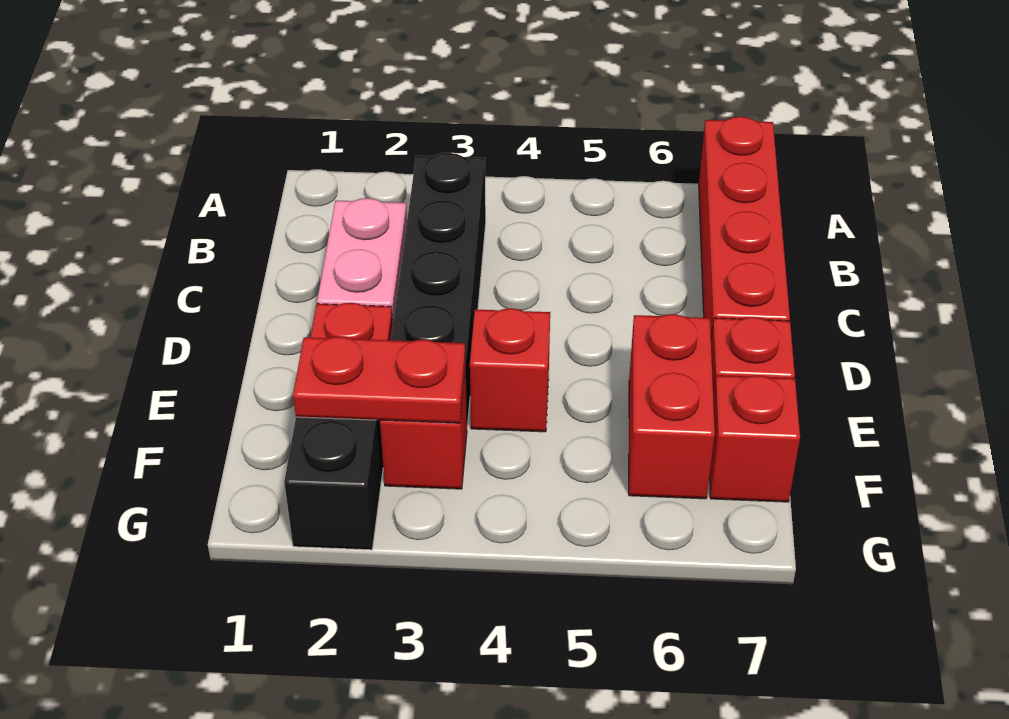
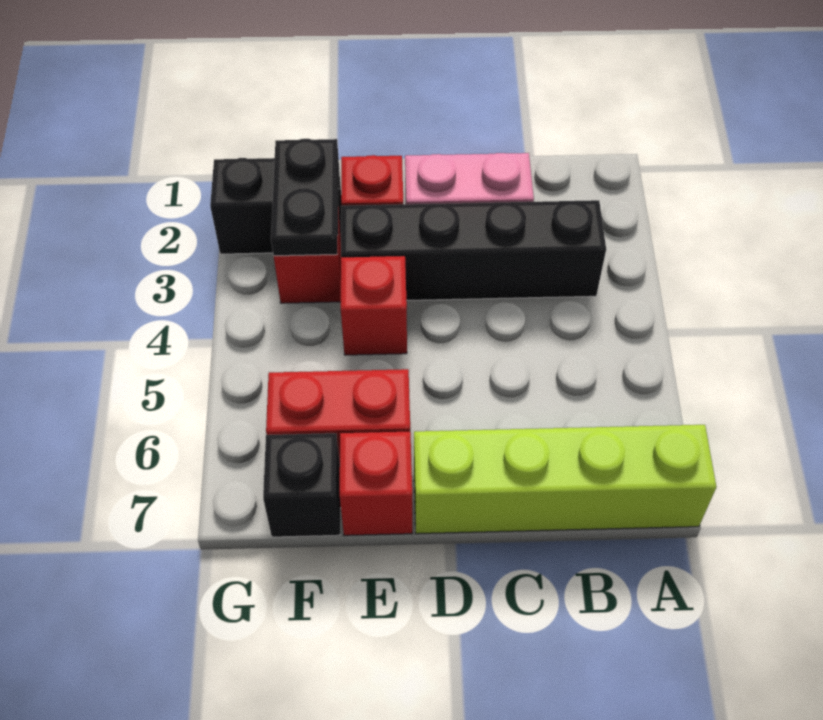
red 1x4 brick [699,117,790,338] -> lime 1x4 brick [414,425,716,534]
red 1x2 plate [293,337,466,423] -> black 1x2 plate [271,139,338,256]
red 1x1 brick [710,375,800,502] -> black 1x1 brick [263,433,341,537]

